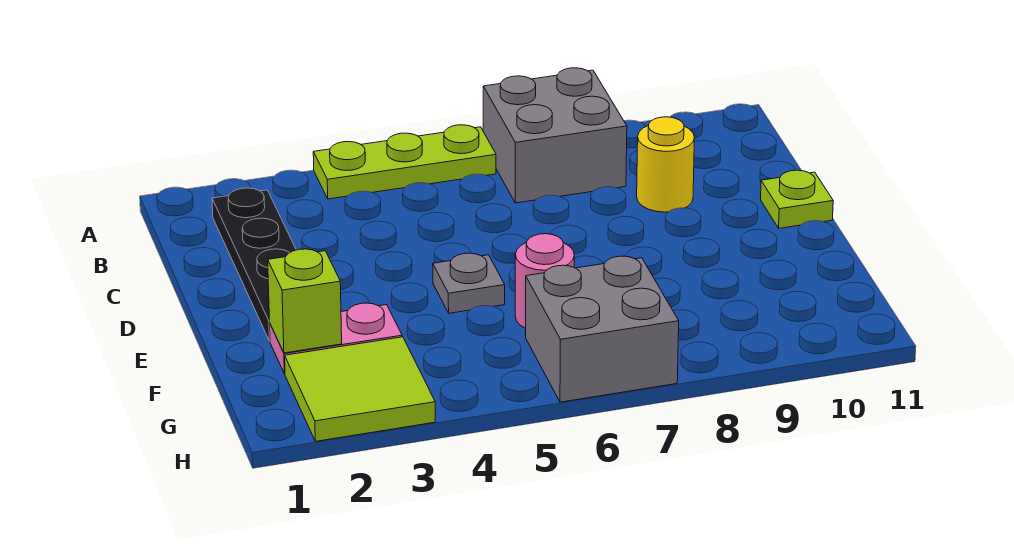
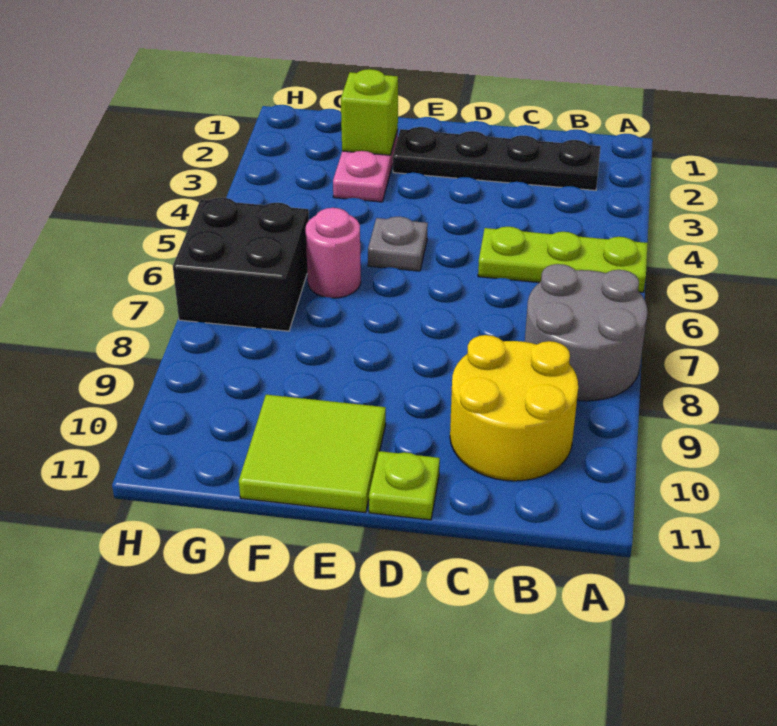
lime 1x3 plate [313,125,496,199] -> lime 1x3 plate turned to [478,227,648,292]
grey 2x2 brick [483,68,627,203] -> grey 2x2 round brick [525,264,648,401]
yellow 1x1 round brick [637,117,694,212] -> yellow 2x2 round brick [450,335,578,481]
lime 2x2 tile [285,337,435,441] -> lime 2x2 tile moved to [239,395,386,513]
grey 2x2 brick [526,256,679,402] -> black 2x2 brick [173,198,309,331]

